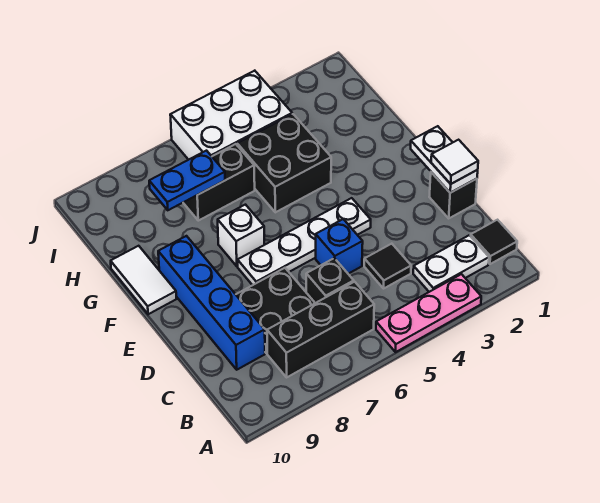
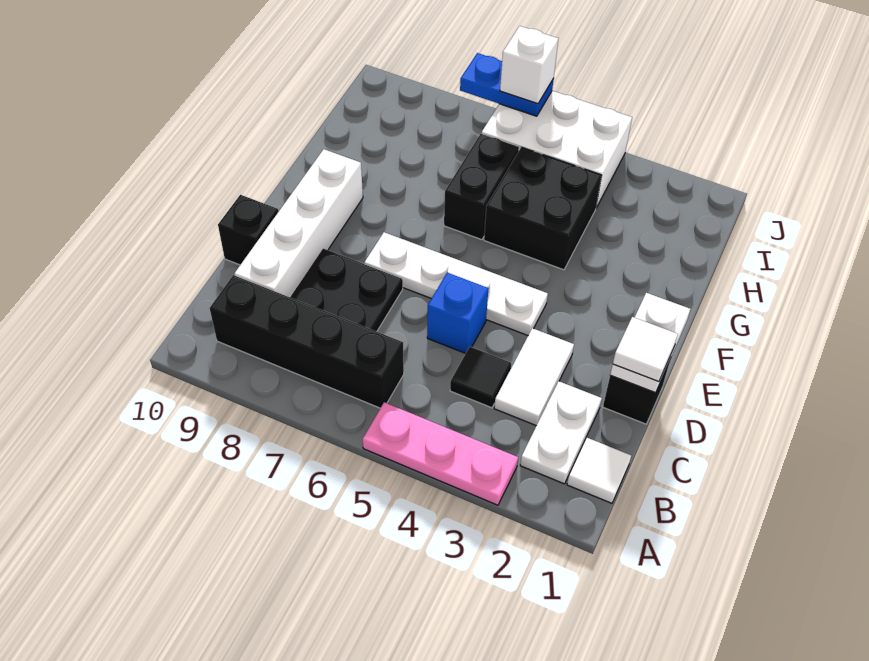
black 1x1 tile [471,220,517,264] -> white 1x1 tile [567,438,631,503]
white 1x2 plate [413,235,489,292] -> white 1x2 plate turned to [520,381,602,484]
black 1x3 brick [267,282,374,377] -> black 1x4 brick [210,275,404,408]
black 1x1 brick [306,258,354,303] -> black 1x1 brick moved to [218,195,279,265]
blue 1x4 brick [158,236,265,370] -> white 1x4 brick [234,149,363,297]
white 1x1 brick [218,205,264,266] -> white 1x1 brick moved to [500,26,558,104]
white 1x2 tile [111,246,176,314] -> white 1x2 tile moved to [494,328,574,426]
black 1x2 brick [183,144,255,221] -> black 1x2 brick turned to [444,133,519,240]
blue 1x2 plate [149,151,225,210] -> blue 1x2 plate moved to [460,53,554,116]

